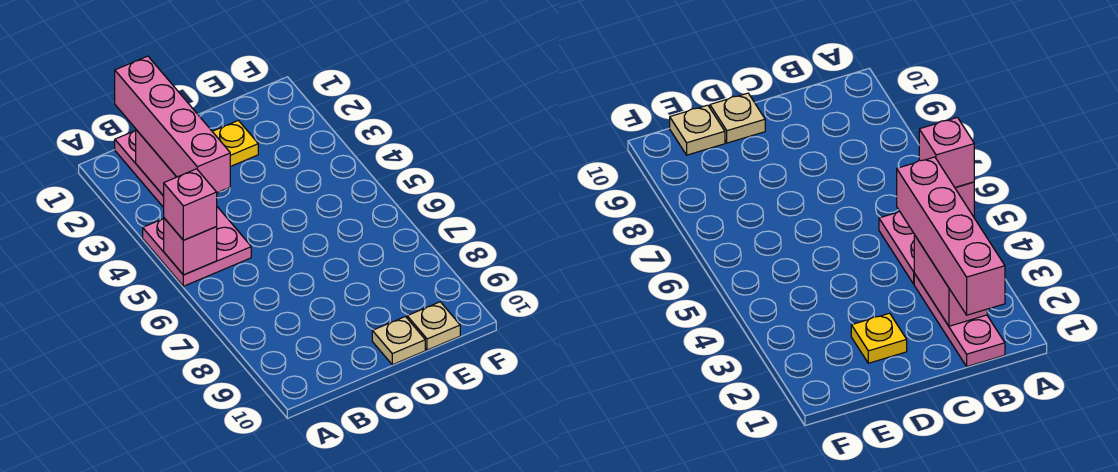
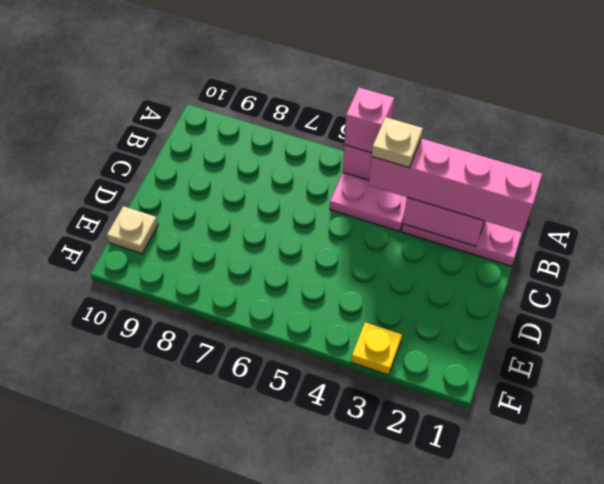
yellow 1x1 plate [212,120,258,167] -> yellow 1x1 plate moved to [351,322,402,375]
tan 1x1 plate [372,317,425,365] -> tan 1x1 plate moved to [372,117,423,167]

